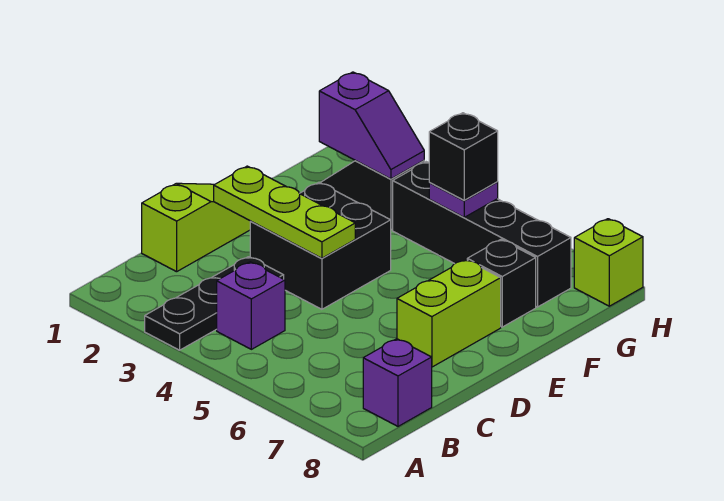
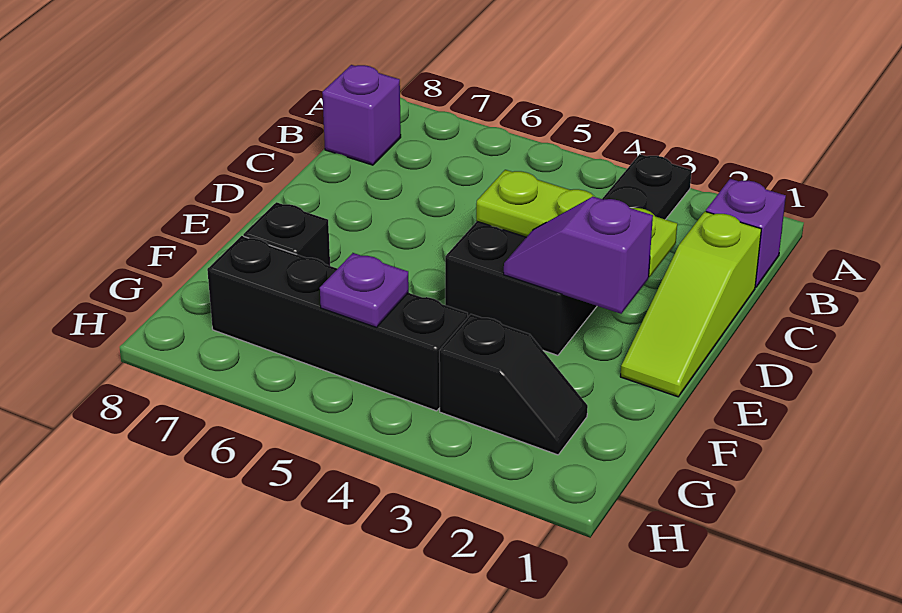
purple 1x1 brick [217,262,285,349] -> purple 1x1 brick moved to [706,179,786,287]
lime 1x2 brick [397,259,501,367] -> none
purple 1x2 slope [319,72,424,179] -> purple 1x2 slope moved to [504,197,653,314]
black 1x1 brick [429,113,498,200] -> none
lime 1x1 brick [574,219,643,306] -> none

